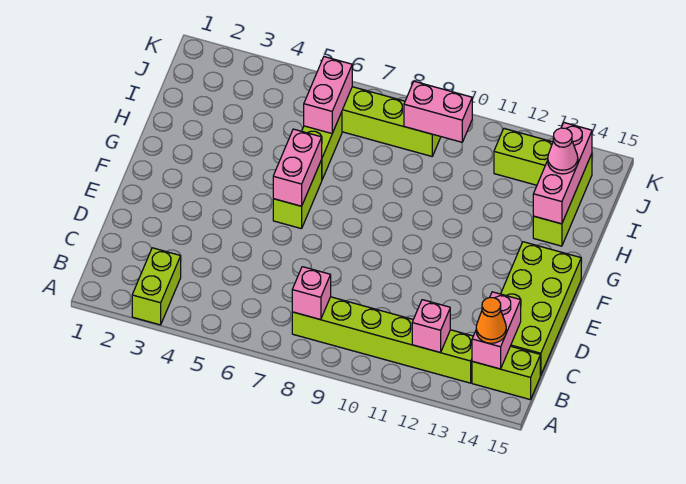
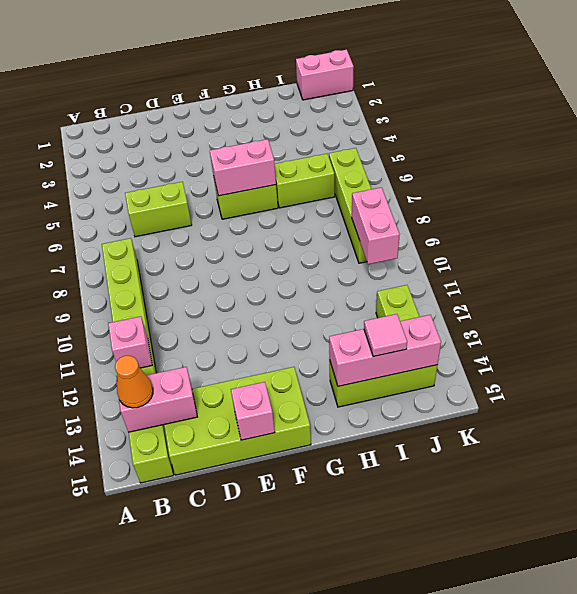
lime 1x2 brick [132,248,181,325] -> lime 1x2 brick moved to [125,182,192,237]
pink 1x1 brick [292,267,331,320] -> pink 1x1 brick moved to [231,382,275,440]
pink 1x2 brick [304,57,352,133] -> pink 1x2 brick moved to [296,50,354,100]
pink 1x1 cone [548,128,578,174] -> pink 1x1 tile [364,314,407,357]

